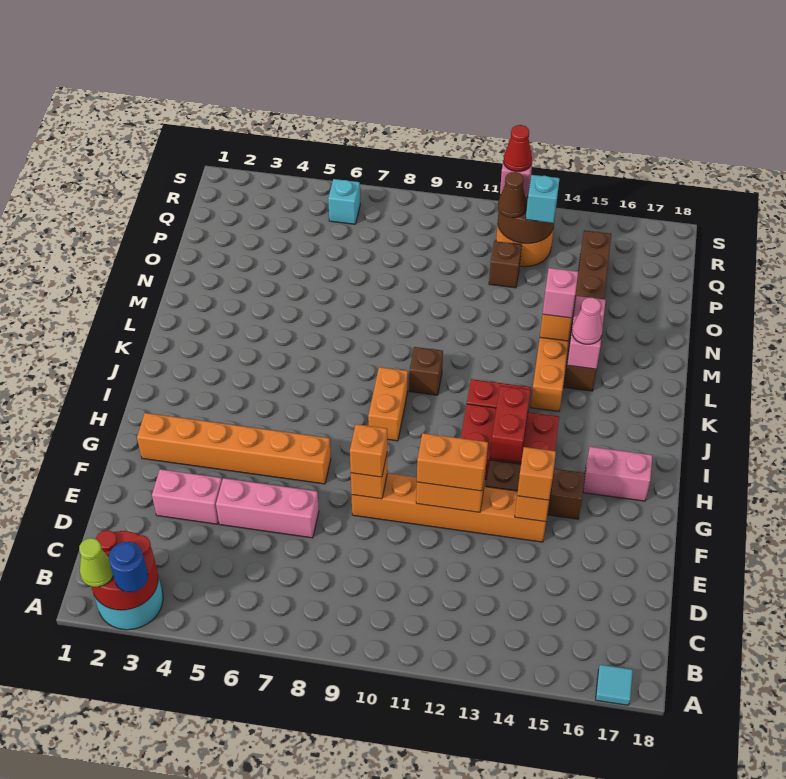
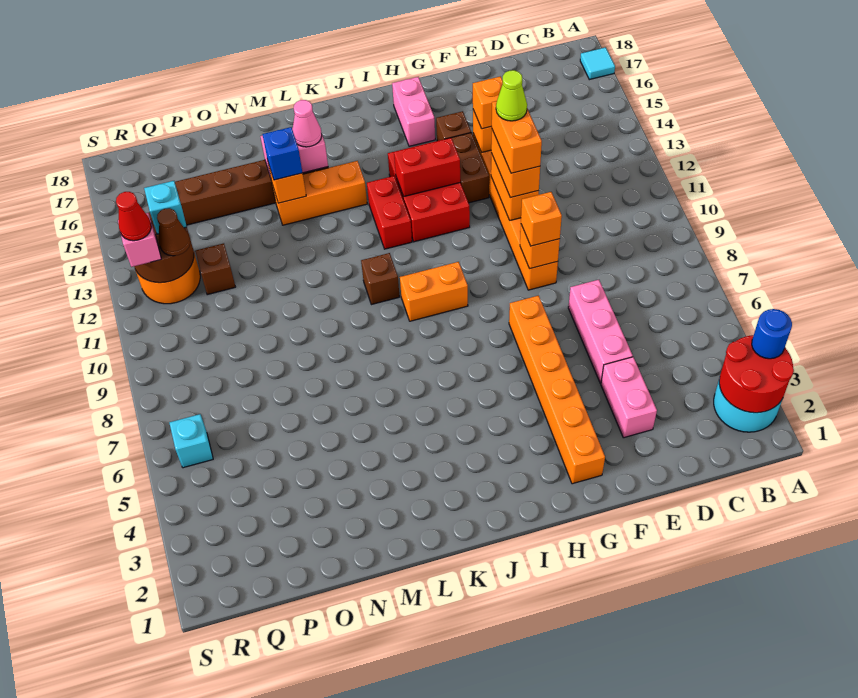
lime 1x1 cone [79,538,113,587] -> lime 1x1 cone moved to [496,70,527,121]
none -> orange 1x2 brick [491,101,542,173]
pink 1x1 brick [543,268,578,318] -> blue 1x1 brick [262,127,302,180]

